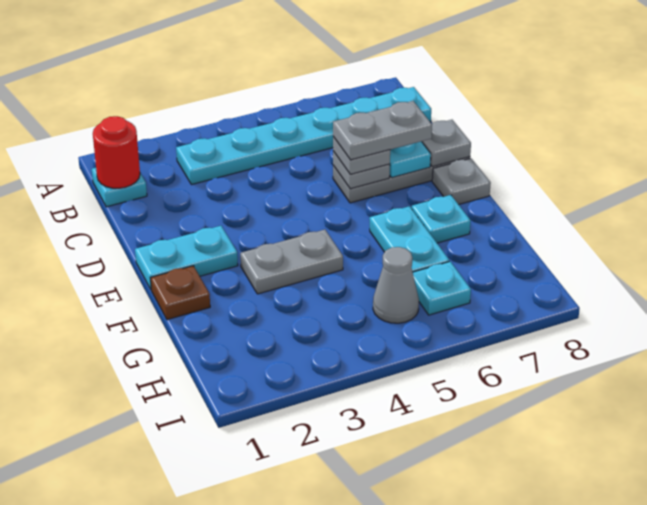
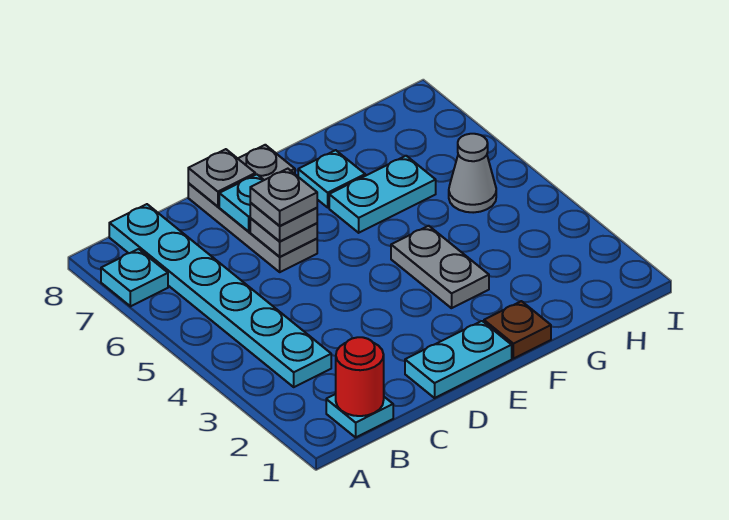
grey 1x2 plate [333,101,432,160] -> grey 1x1 plate [250,169,317,226]
cyan 1x2 plate [135,226,238,289] -> cyan 1x2 plate turned to [405,321,512,398]
cyan 1x1 plate [413,262,471,315] -> cyan 1x1 plate moved to [101,249,168,306]

